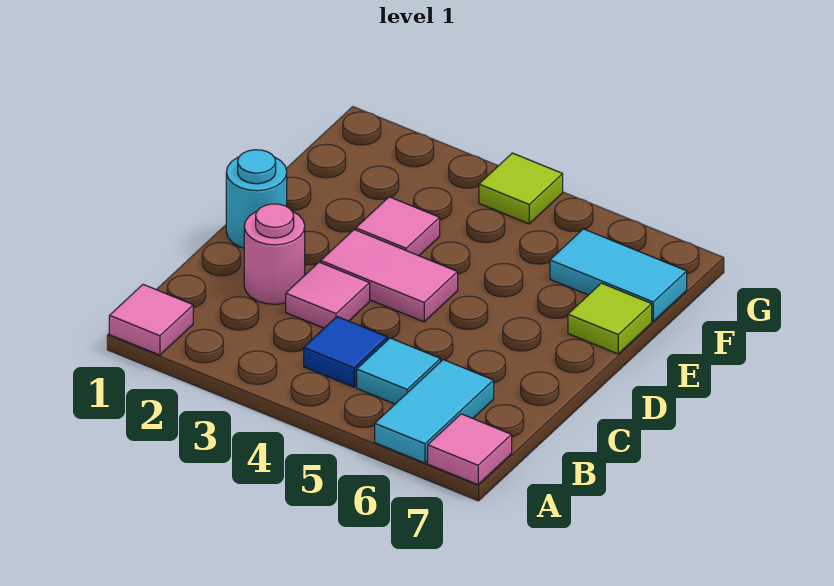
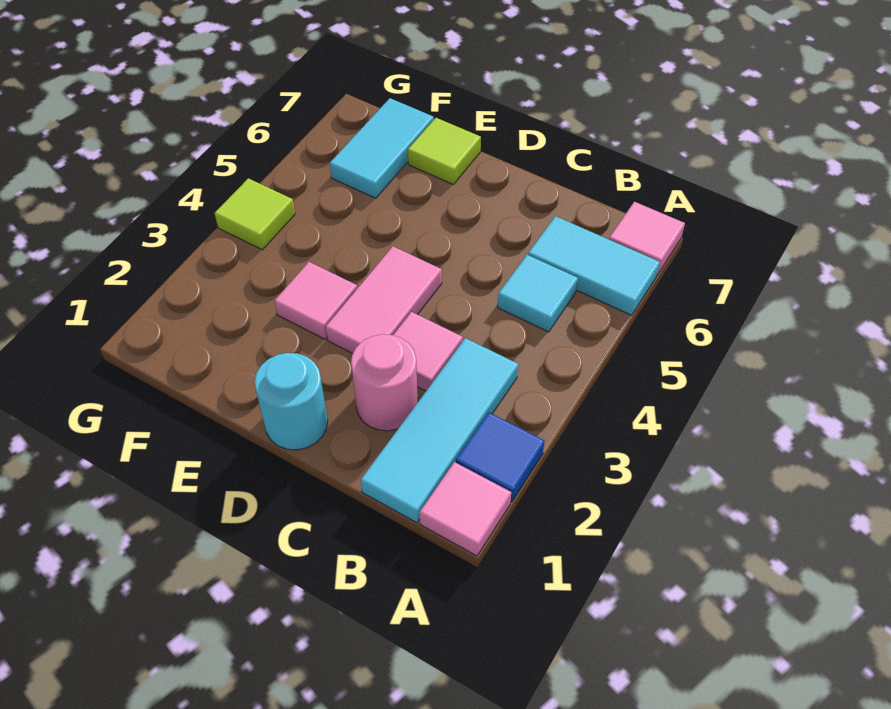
none -> cyan 1x3 tile [361,338,518,523]
blue 1x1 tile [304,317,387,387] -> blue 1x1 tile moved to [456,413,545,502]

